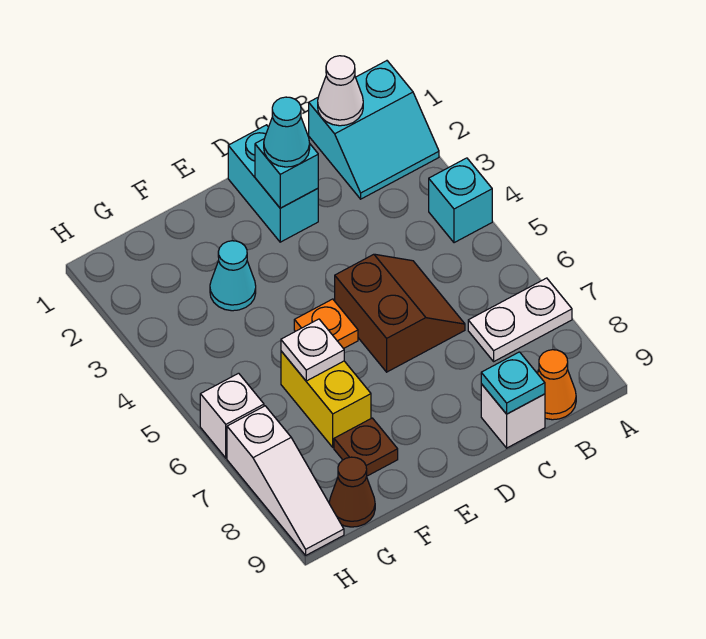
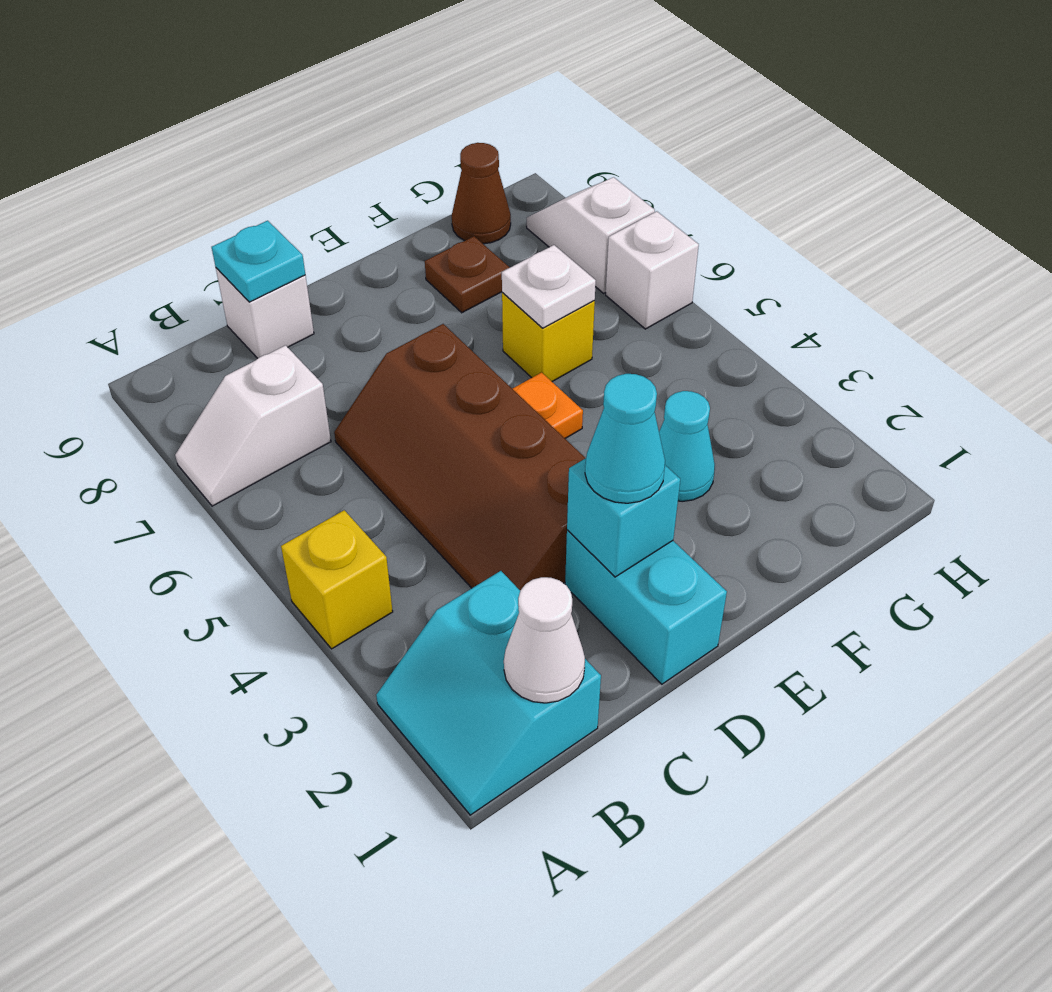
cyan 2x2 slope [309,61,439,199] -> cyan 2x2 slope turned to [376,571,601,815]
cyan 1x1 brick [429,158,492,243] -> yellow 1x1 brick [281,510,393,649]
white 1x2 plate [468,278,572,361] -> white 1x2 slope [175,345,331,506]
orange 1x1 cone [537,350,576,420] -> none
brown 2x2 slope [335,254,465,372] -> brown 2x4 slope [334,324,585,590]
yellow 1x2 brick [281,351,371,447] -> yellow 1x1 brick [502,293,595,382]
white 1x3 slope [227,406,344,555] -> white 1x2 slope [527,177,655,293]

